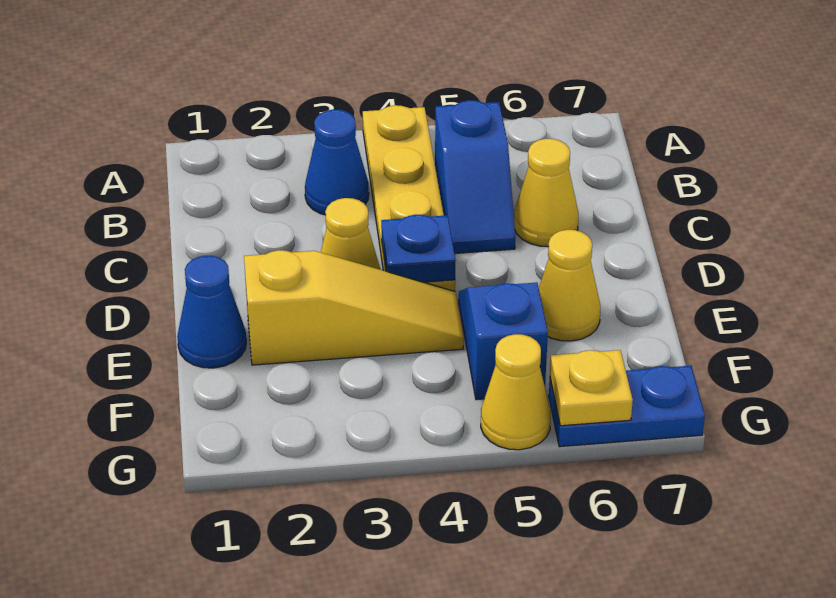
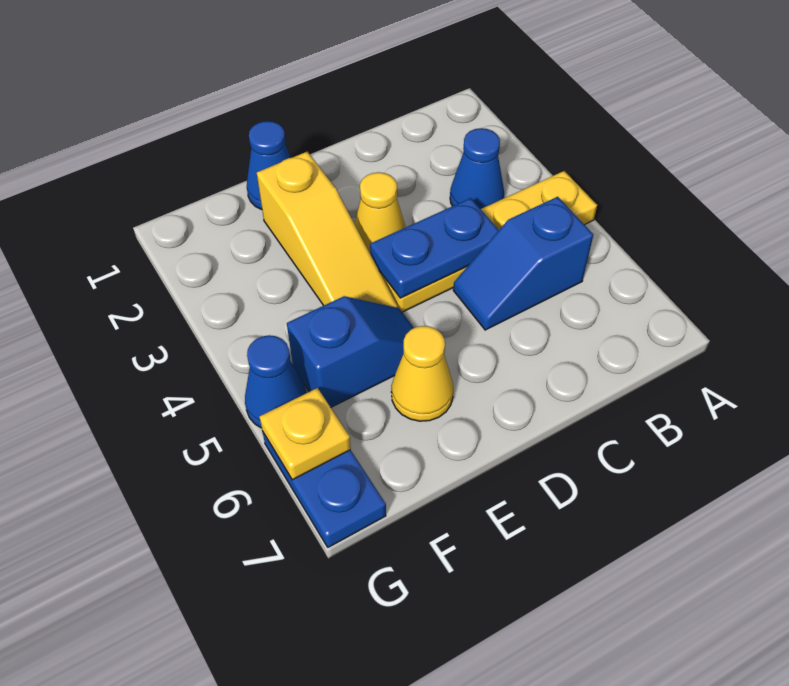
yellow 1x1 cone [514,139,578,247] -> none
blue 1x1 plate [381,215,456,282] -> blue 1x2 plate [370,198,499,298]
yellow 1x1 cone [481,334,551,450] -> blue 1x1 cone [245,335,307,428]

